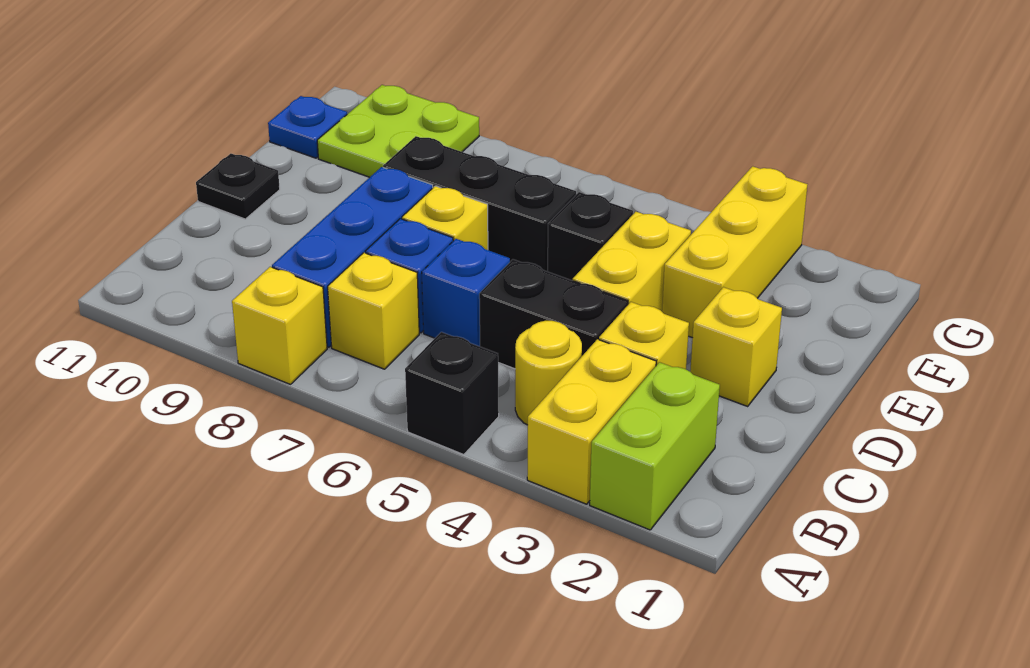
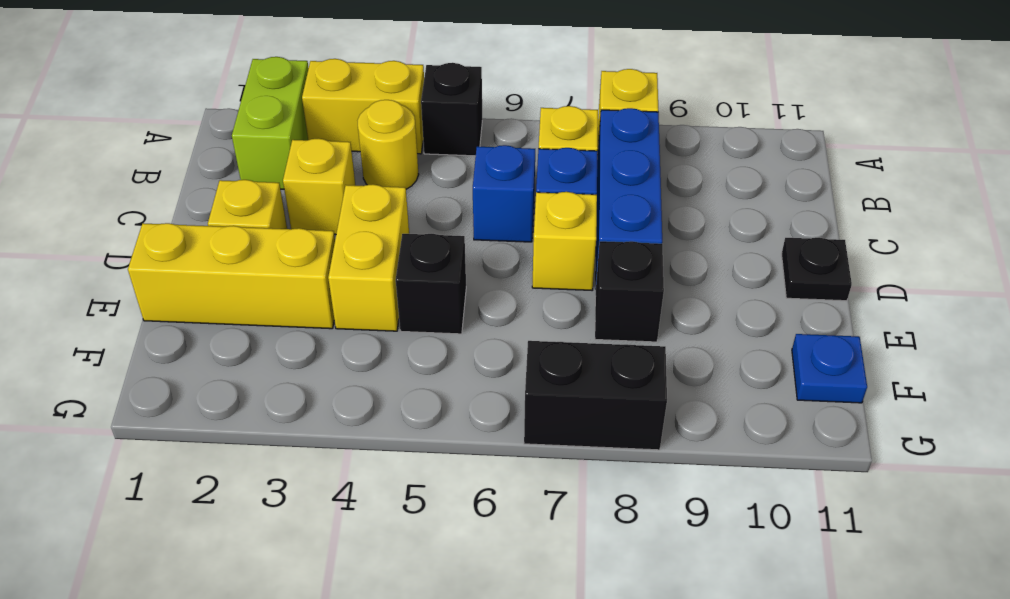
yellow 1x2 brick [527,339,656,504] -> yellow 1x2 brick turned to [302,59,424,154]
black 1x2 brick [479,259,628,369] -> black 1x2 brick moved to [524,341,667,450]
yellow 1x3 brick [662,166,807,338] -> yellow 1x3 brick turned to [128,223,335,329]
black 1x3 brick [383,136,576,272] -> black 1x1 brick [595,241,664,342]
lime 2x2 plate [317,85,479,177] -> none

